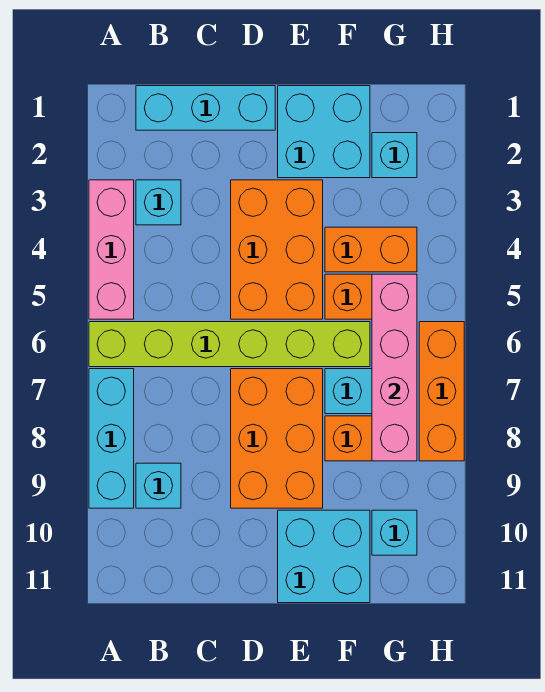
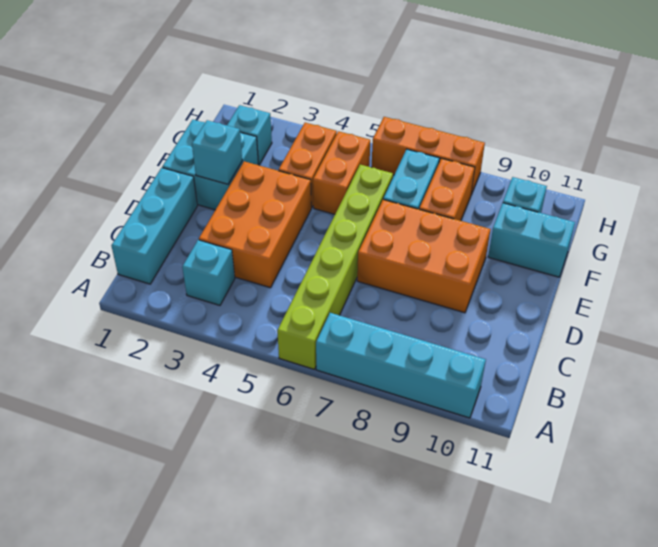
pink 1x3 brick [89,180,134,319] -> none
cyan 1x3 brick [89,369,134,508] -> cyan 1x4 brick [316,313,486,418]
cyan 1x1 brick [136,463,181,508] -> cyan 1x1 brick moved to [192,120,242,184]
orange 2x3 brick [231,180,323,319] -> orange 2x3 brick turned to [199,161,311,288]
cyan 2x2 brick [278,510,370,603] -> cyan 1x2 brick [488,203,575,277]
pink 1x4 brick [372,274,417,461] -> none

